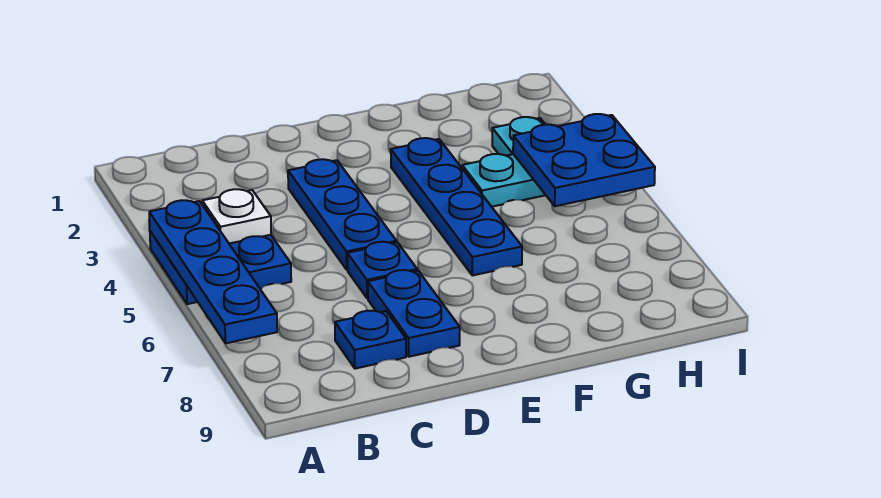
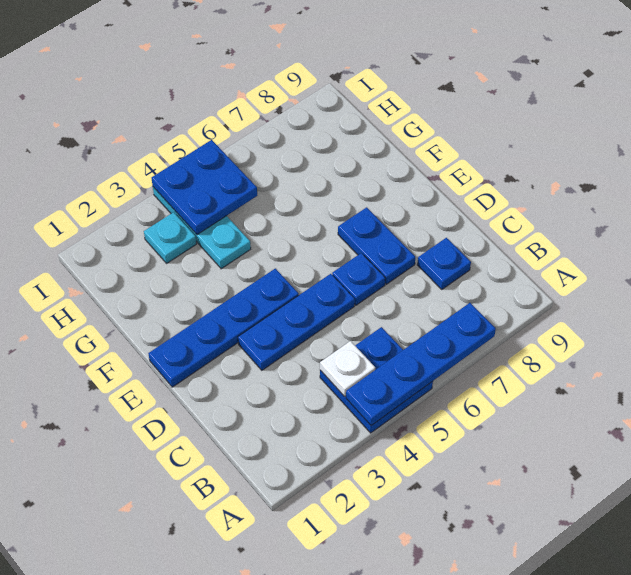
blue 1x2 plate [368,270,460,357] -> blue 1x2 plate turned to [338,207,415,284]
blue 1x4 plate [391,138,522,275] -> blue 1x4 plate moved to [148,268,299,387]

